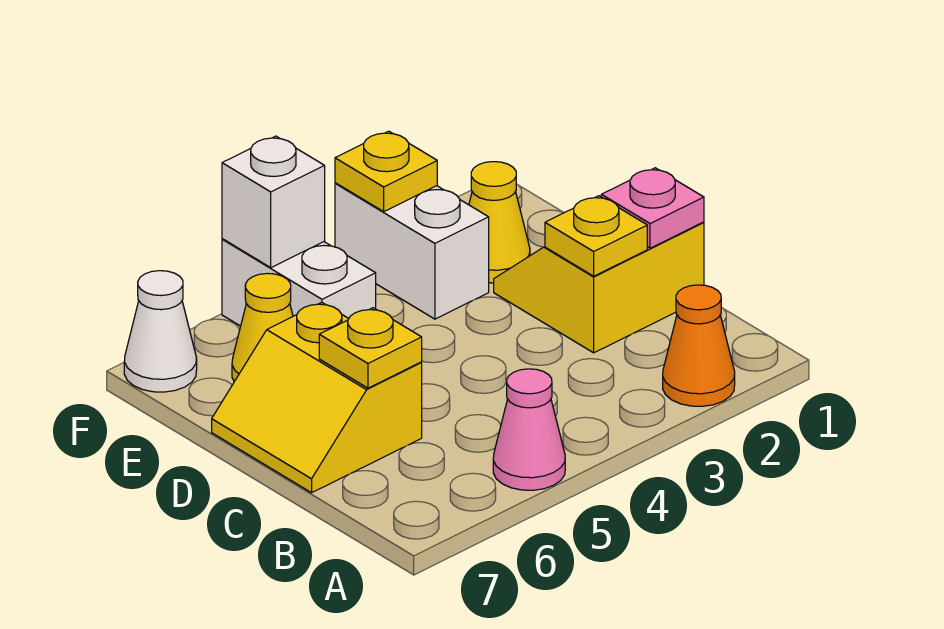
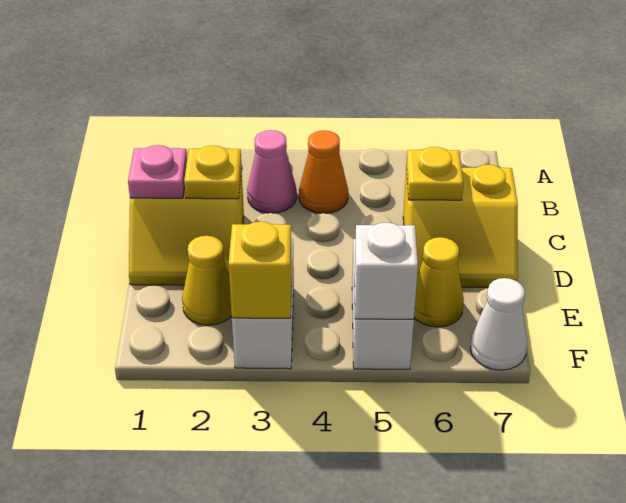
orange 1x1 cone [663,285,735,406] -> orange 1x1 cone moved to [299,131,348,213]
pink 1x1 cone [493,369,565,490] -> pink 1x1 cone moved to [247,130,297,213]
yellow 2x2 slope [212,302,422,493] -> yellow 2x2 slope turned to [403,165,518,287]
yellow 1x1 plate [335,131,437,212] -> yellow 1x1 brick [228,222,292,318]

